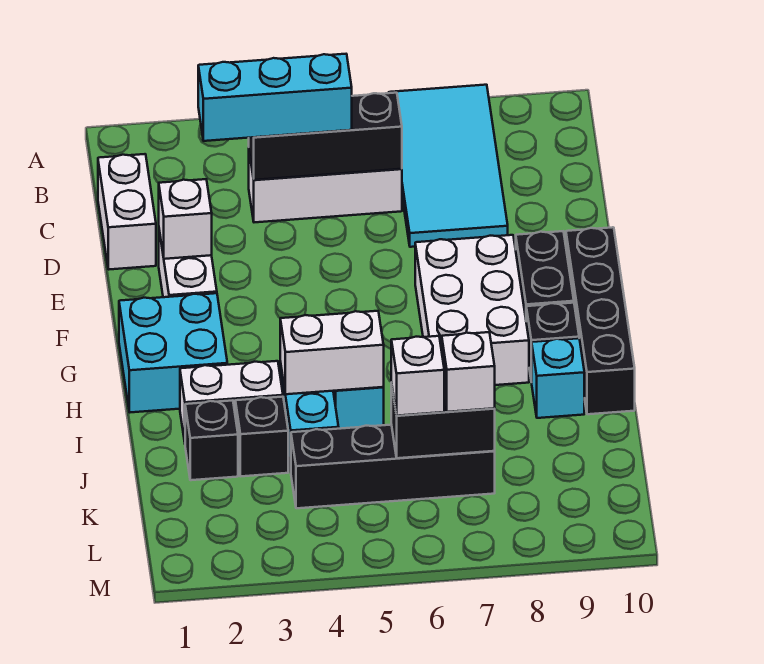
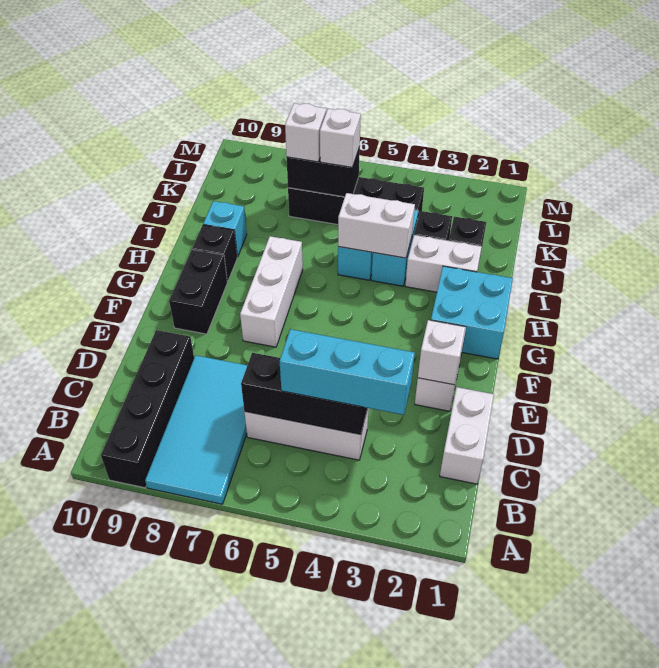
white 2x3 brick [415,235,529,385] -> white 1x3 brick [240,236,303,347]
black 1x4 brick [566,227,635,414] -> black 1x4 brick moved to [101,330,194,488]

